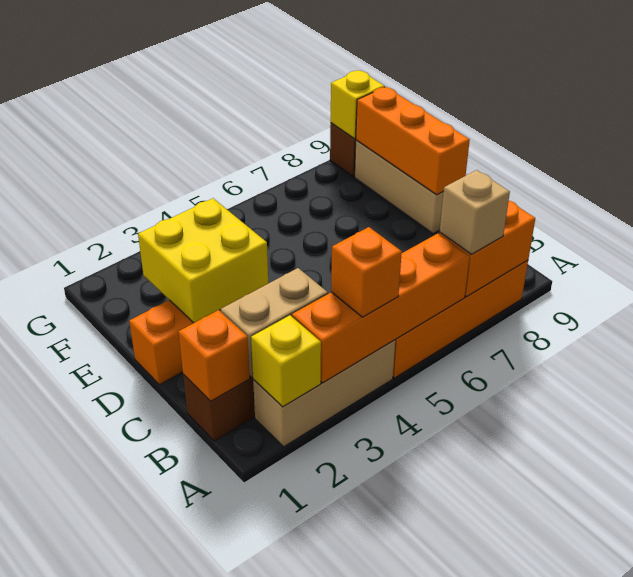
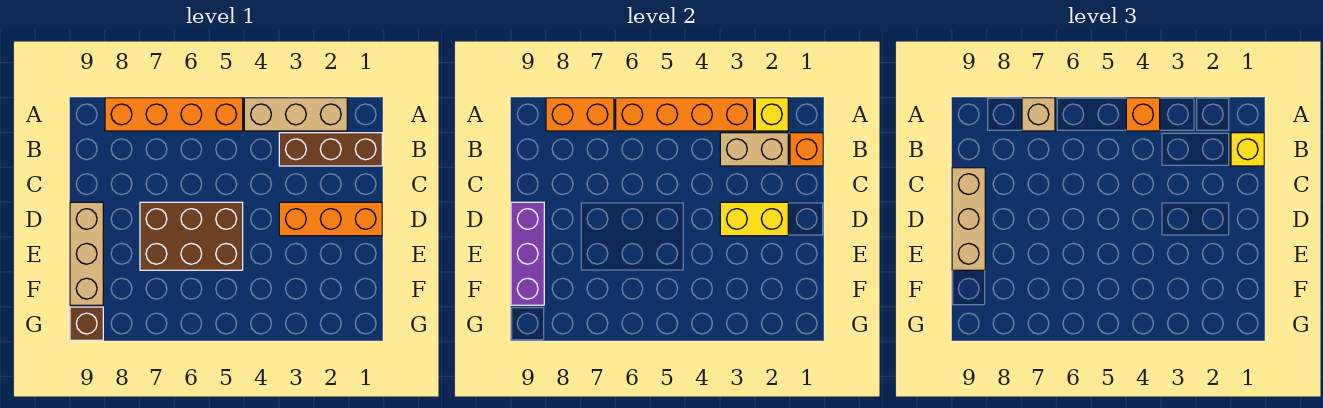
none -> tan 1x3 brick [952,168,985,270]
yellow 2x2 brick [138,198,268,323] -> yellow 1x2 brick [720,202,788,236]
none -> brown 2x3 brick [140,202,243,270]
orange 1x3 brick [356,87,470,195] -> purple 1x3 brick [511,202,544,305]
yellow 1x1 brick [331,70,385,139] -> yellow 1x1 brick moved to [1231,133,1264,166]

